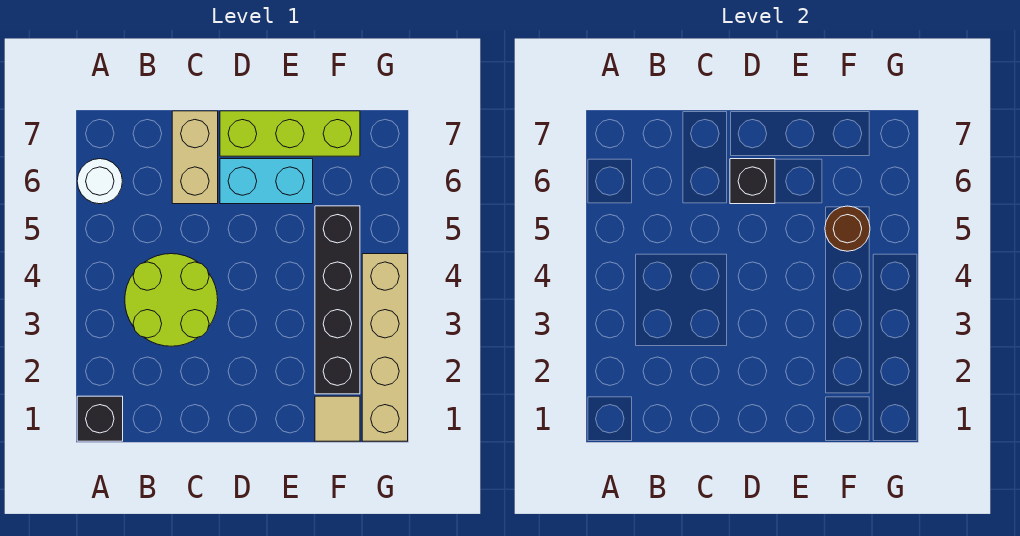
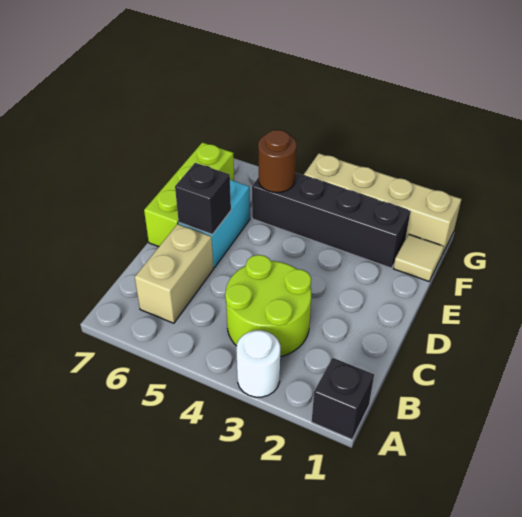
white 1x1 round brick [77,159,122,204] -> white 1x1 round brick moved to [236,330,280,397]
tan 1x2 brick [172,111,218,204] -> tan 1x2 brick turned to [135,224,214,323]

